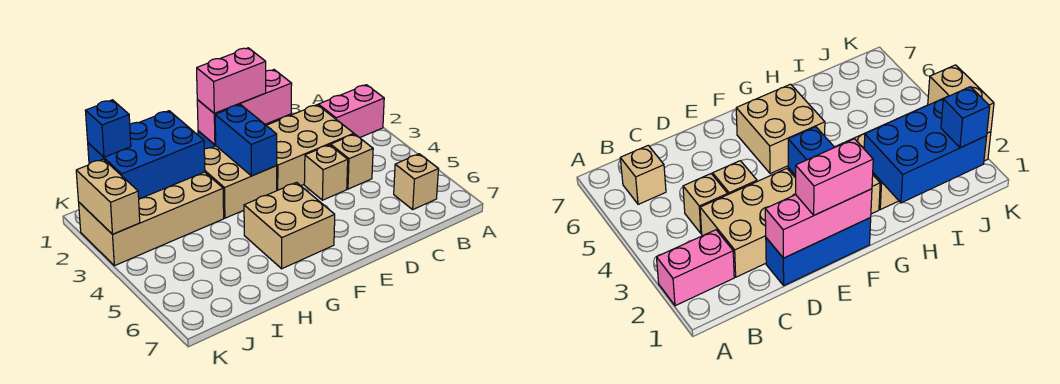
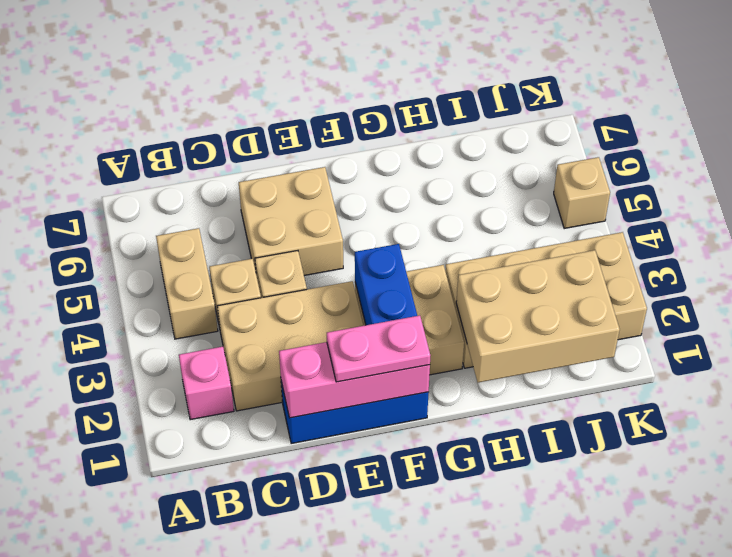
pink 1x2 brick [318,85,384,137] -> pink 1x1 brick [179,347,234,420]
tan 1x1 brick [394,154,438,209] -> tan 1x1 brick moved to [554,157,610,229]
pink 1x2 brick [197,48,266,113] -> pink 1x2 plate [327,315,430,382]
tan 2x2 brick [244,183,335,269] -> tan 2x2 brick moved to [239,167,343,276]
blue 2x3 brick [88,111,205,199] -> tan 2x3 brick [456,250,620,382]
blue 1x1 brick [85,100,131,157] -> none
tan 1x2 brick [76,159,140,234] -> tan 1x2 brick moved to [156,228,218,339]

